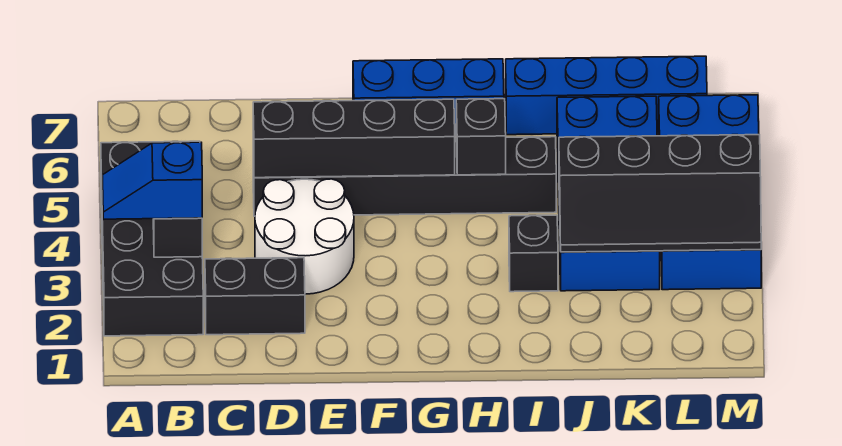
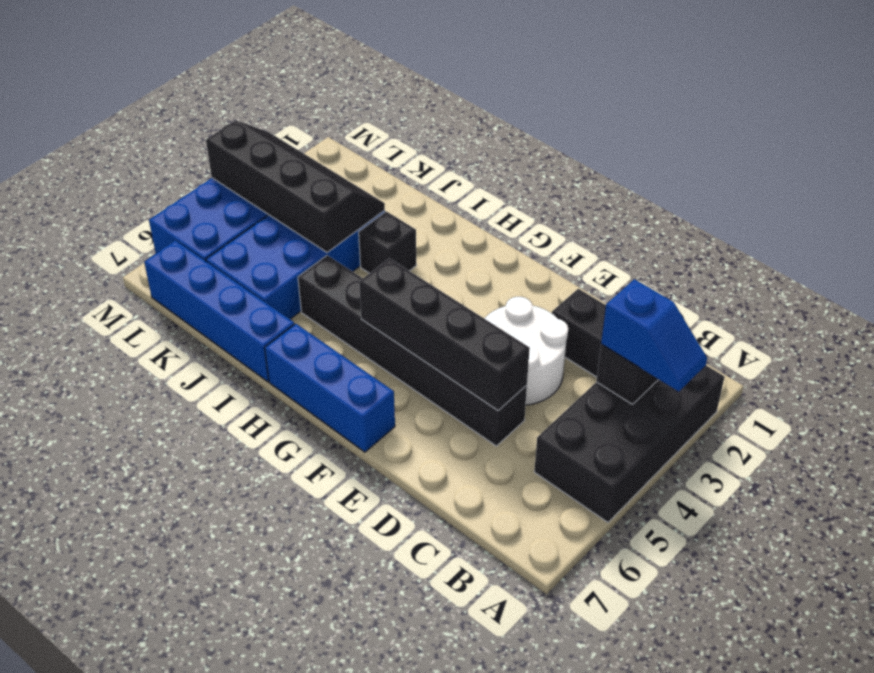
black 1x1 brick [456,99,506,175] -> none

